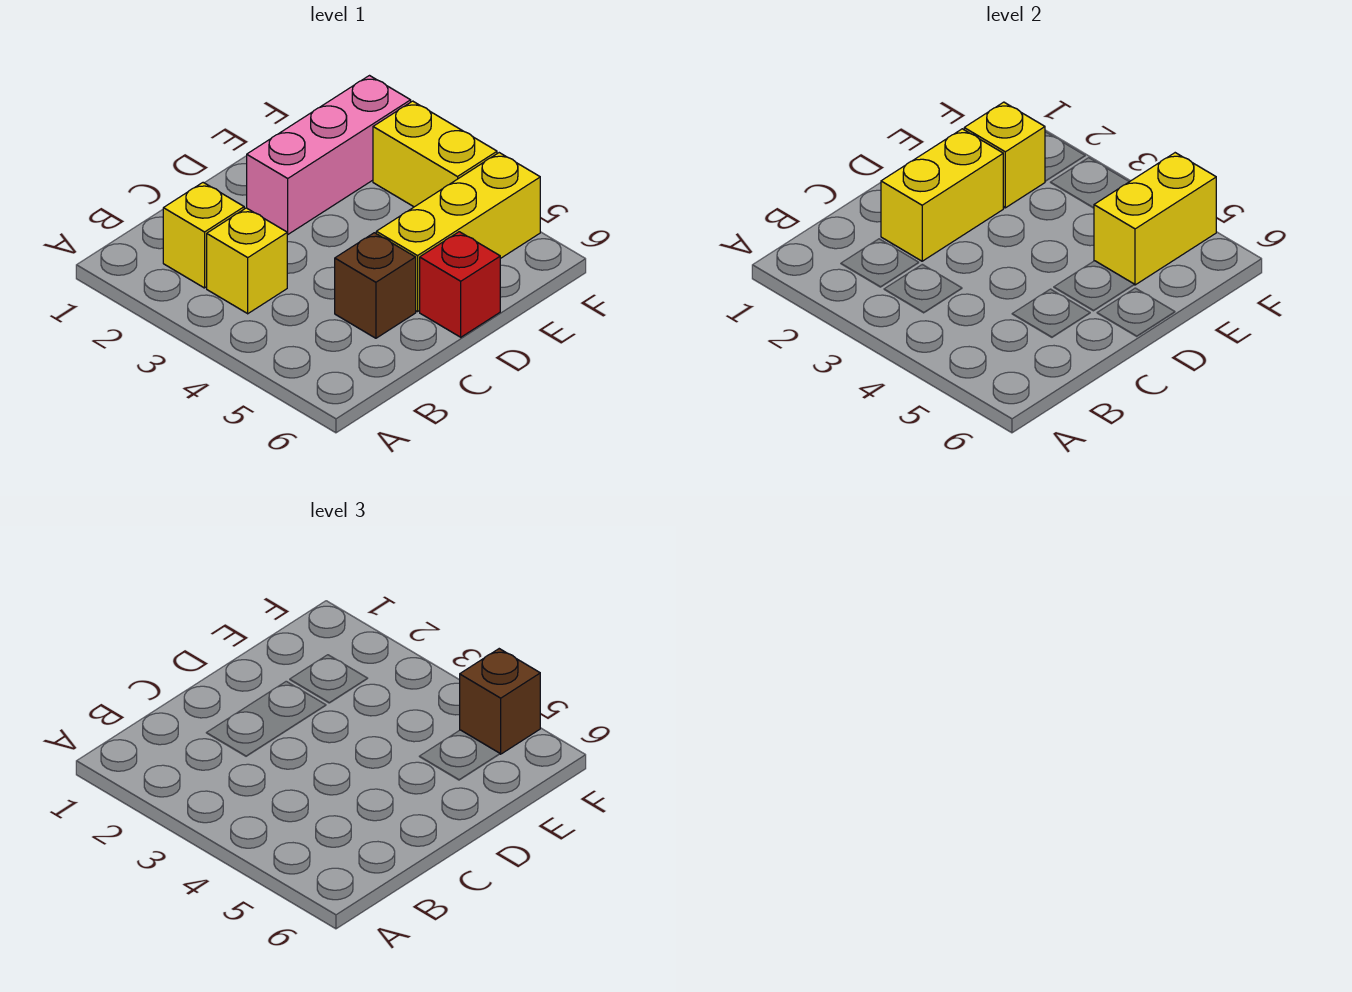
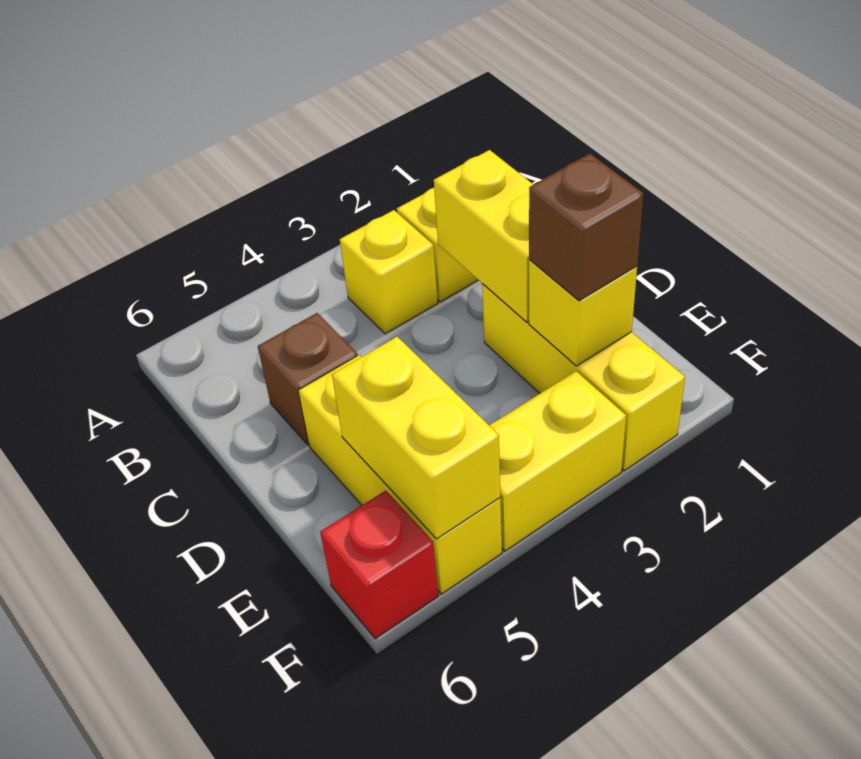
pink 1x3 brick [247,76,411,234] -> yellow 1x3 brick [482,284,685,471]
red 1x1 brick [420,232,500,337] -> red 1x1 brick moved to [320,491,438,639]
brown 1x1 brick [460,649,540,754] -> brown 1x1 brick moved to [529,154,643,301]

